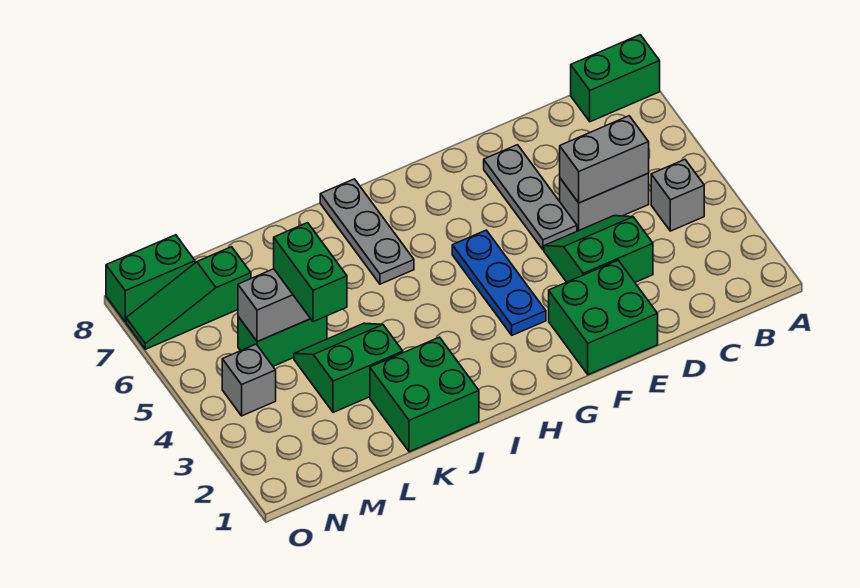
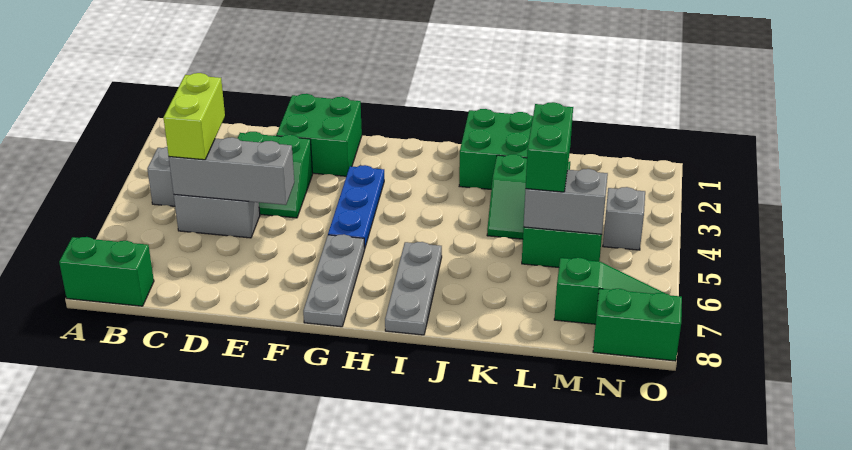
none -> lime 1x2 brick [163,73,225,160]
grey 1x2 brick [560,116,649,203] -> grey 1x3 brick [169,137,294,205]
grey 1x3 plate [484,145,577,250] -> grey 1x3 plate moved to [303,234,365,327]

